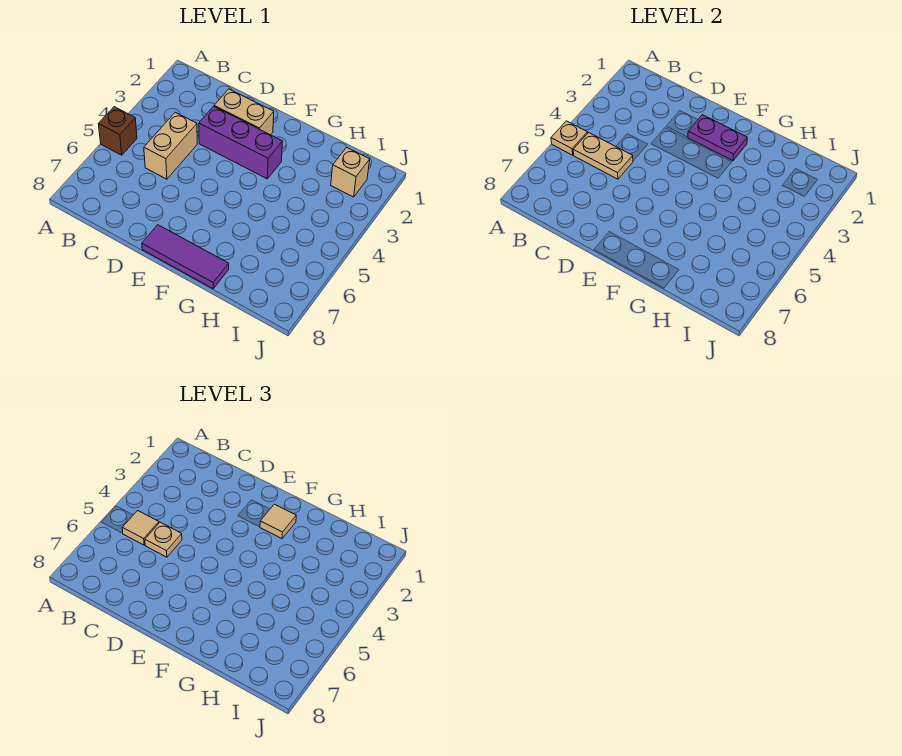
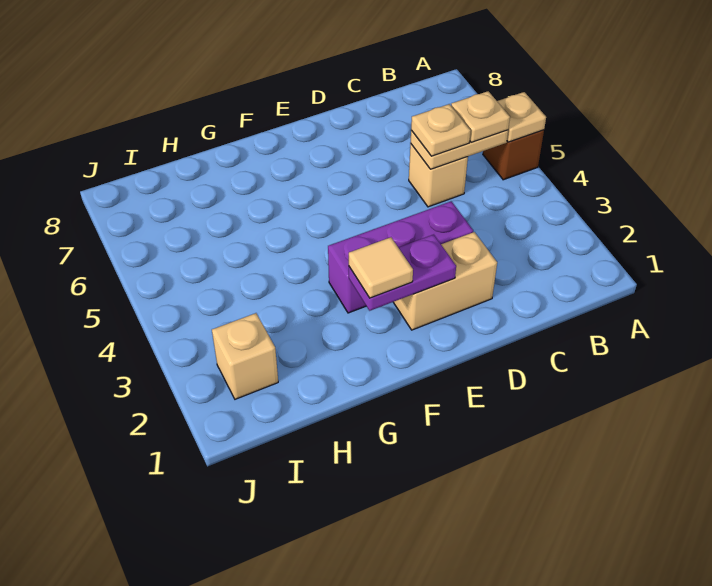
tan 1x1 tile [122,511,159,545] -> tan 1x1 plate [451,91,510,142]
tan 1x2 brick [144,112,197,179] -> tan 1x1 brick [409,144,468,207]
purple 1x3 tile [142,225,229,289] -> none

